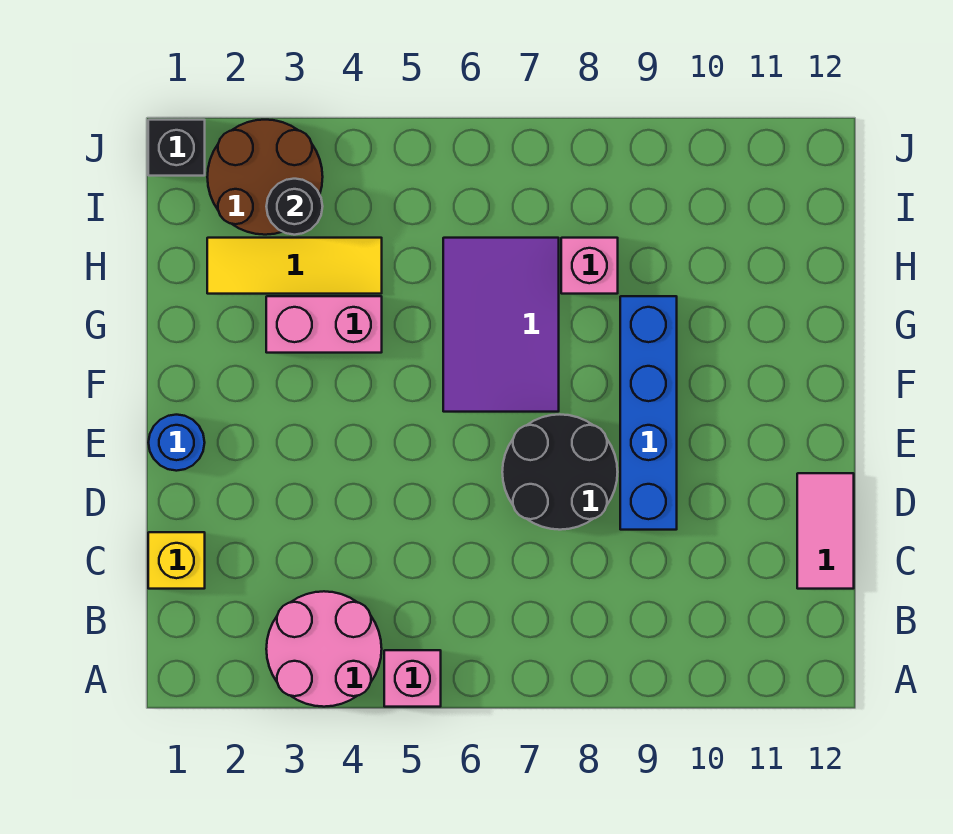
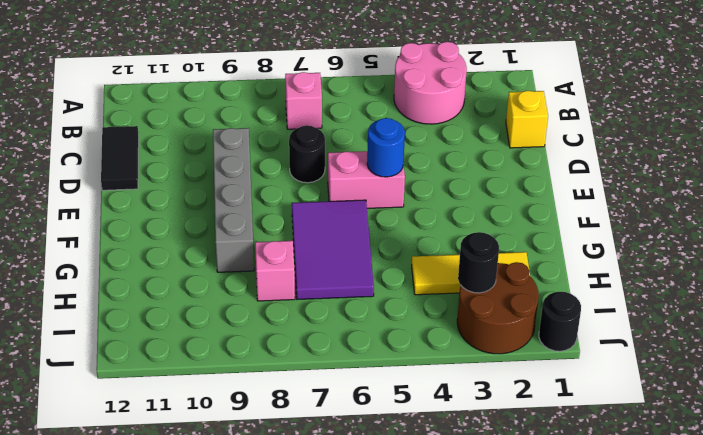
pink 1x1 brick [384,650,441,707] -> pink 1x1 brick moved to [285,72,322,129]
pink 1x2 tile [797,473,854,589] -> black 1x2 tile [101,126,139,190]
black 2x2 round brick [502,415,618,530] -> black 1x1 round brick [289,125,325,183]
blue 1x4 brick [620,296,677,530] -> grey 1x4 brick [213,128,254,272]
blue 1x1 round brick [148,415,205,471] -> blue 1x1 round brick moved to [367,118,405,177]
pink 1x2 brick [266,296,382,353] -> pink 1x2 brick moved to [328,151,405,208]
black 1x1 brick [148,120,205,176] -> black 1x1 round brick [539,292,581,351]

